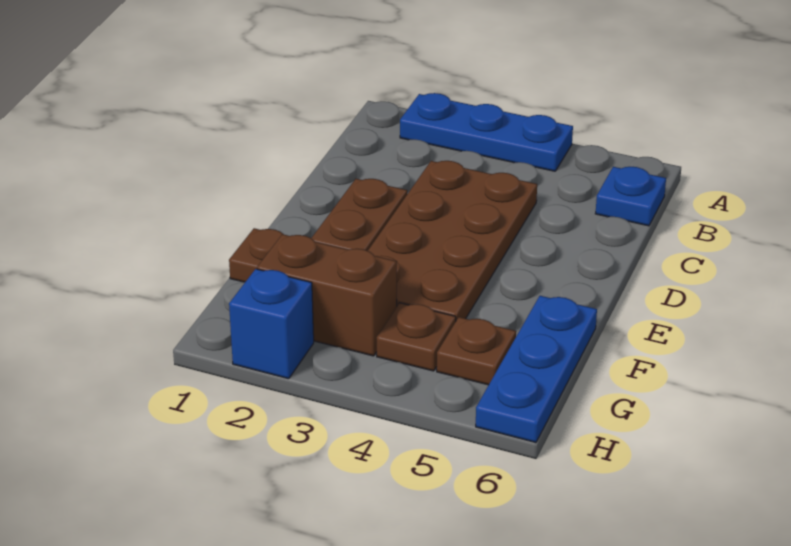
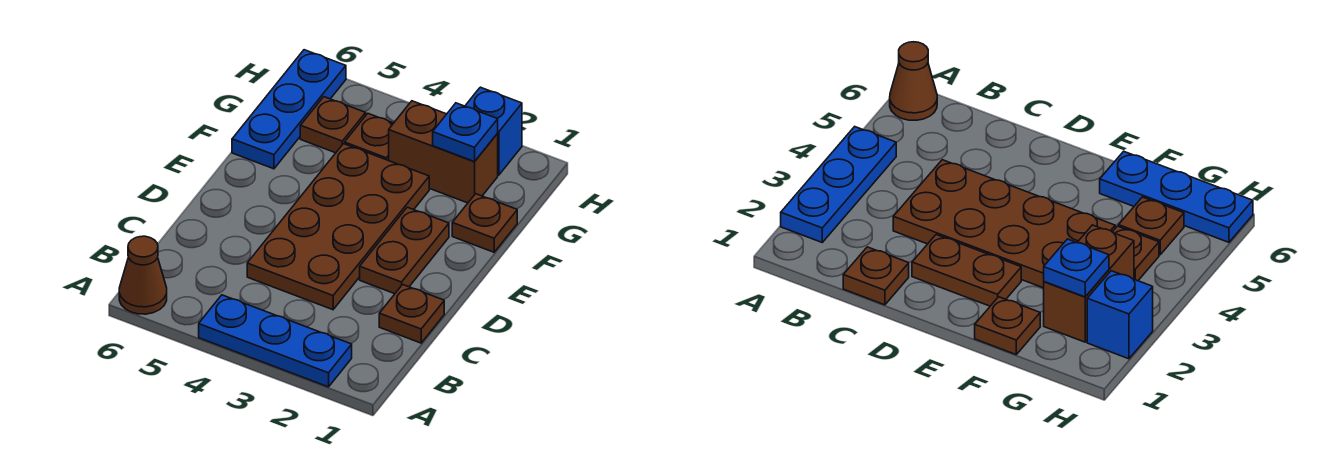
none -> brown 1x1 cone [119,236,167,314]
blue 1x1 plate [595,167,666,226] -> blue 1x1 plate moved to [433,103,498,162]
none -> brown 1x1 plate [379,285,444,343]

